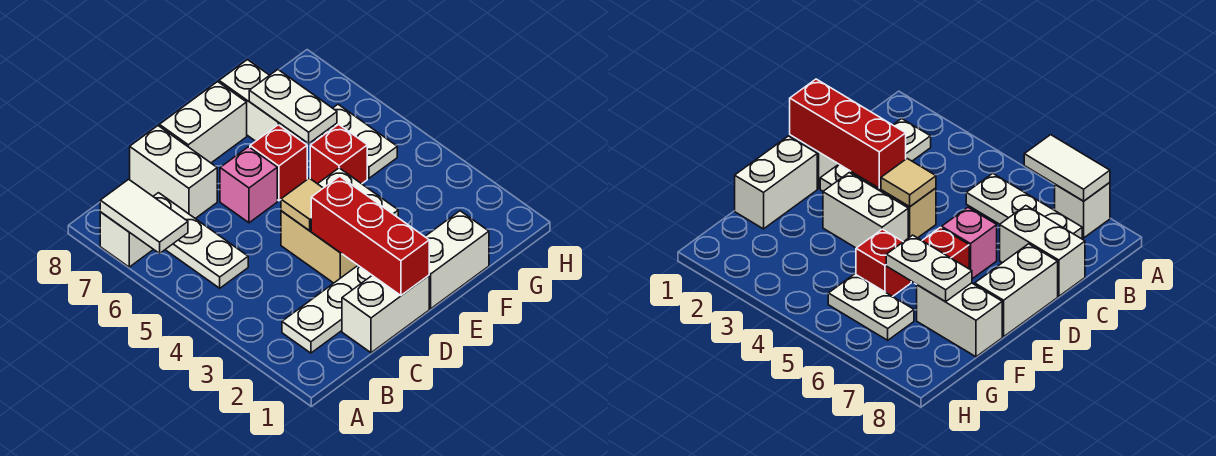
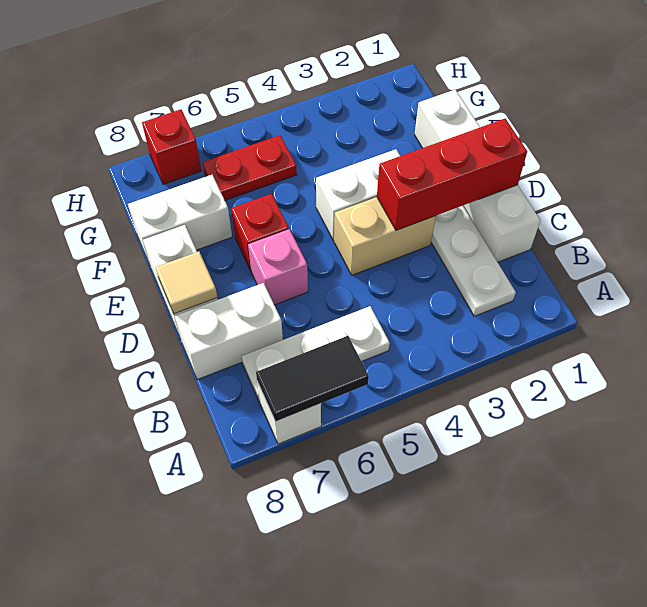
white 1x2 tile [100,179,188,253] -> black 1x2 tile [256,336,369,422]
tan 1x1 tile [281,178,323,231] -> tan 1x1 tile moved to [156,252,217,314]
red 1x1 brick [310,124,367,184] -> red 1x1 brick moved to [142,109,201,184]
white 1x2 plate [249,70,337,143] -> none
white 1x2 plate [315,104,397,178] -> red 1x2 plate [202,135,297,200]

